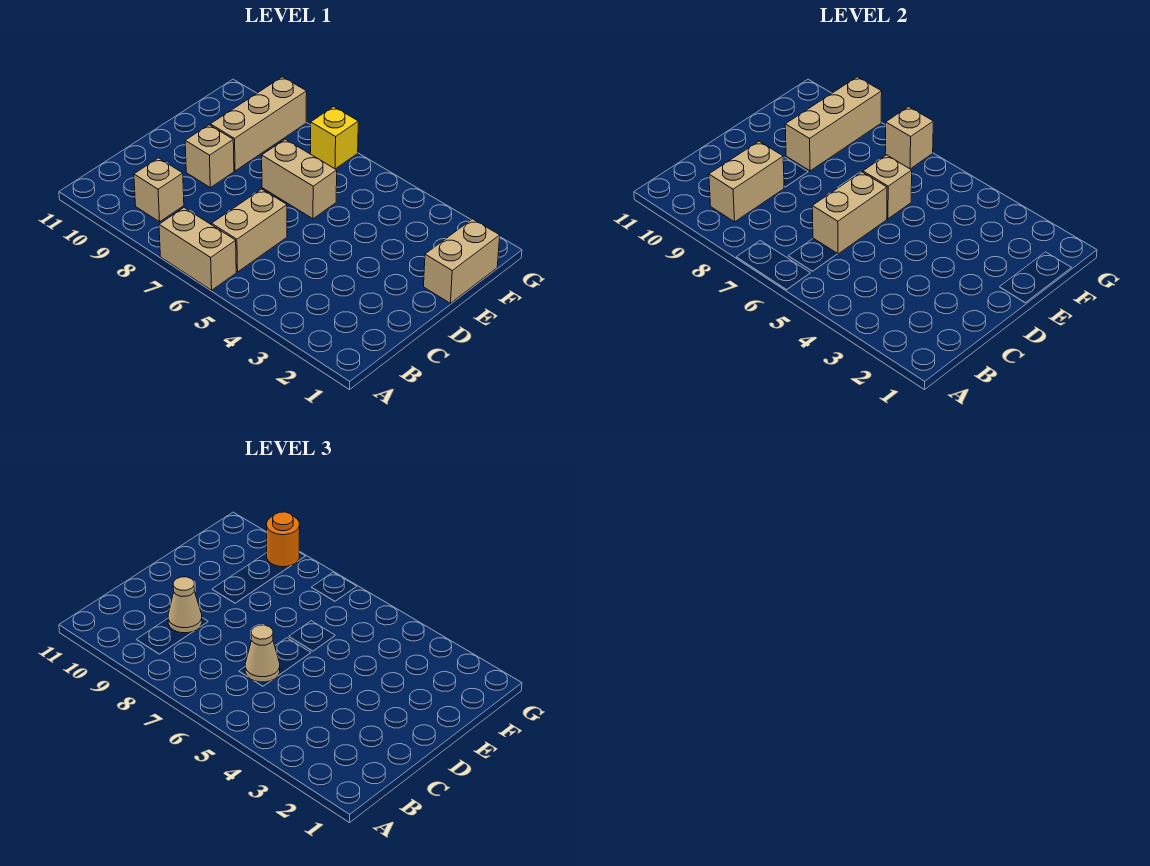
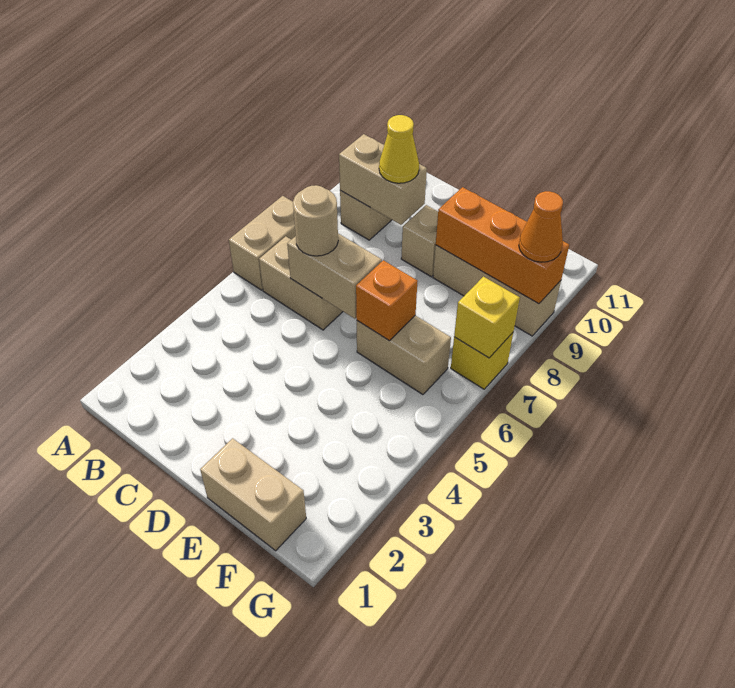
tan 1x1 cone [245,625,280,682] -> tan 1x1 round brick [293,185,338,256]
tan 1x1 cone [168,577,202,633] -> yellow 1x1 cone [379,115,419,183]
tan 1x2 brick [262,139,337,219] -> tan 1x2 brick turned to [357,316,451,395]
tan 1x1 brick [863,155,912,219] -> orange 1x1 brick [356,260,418,341]
tan 1x3 brick [785,77,882,171] -> orange 1x3 brick [436,187,569,304]
tan 1x1 brick [885,107,933,169] -> yellow 1x1 brick [454,277,520,358]
orange 1x1 round brick [266,512,300,567] -> orange 1x1 cone [519,191,563,262]

